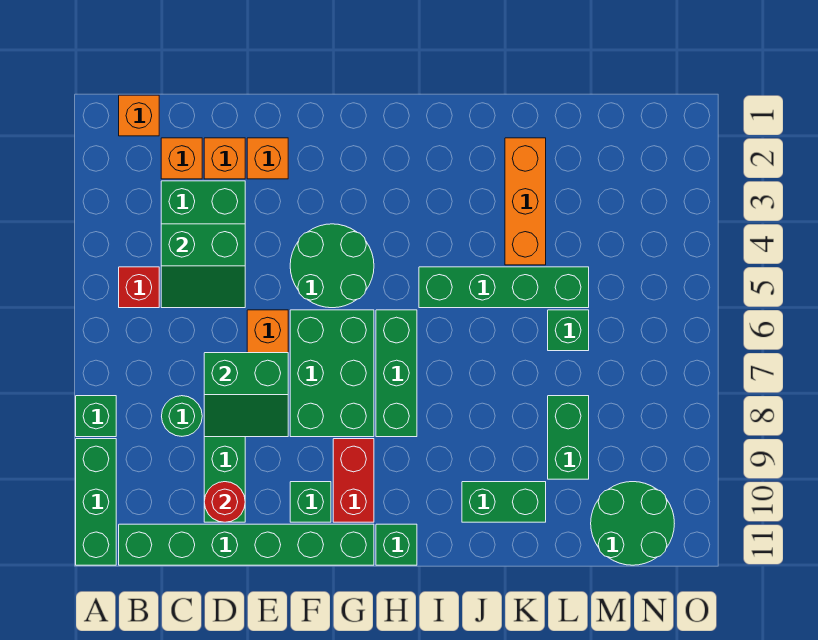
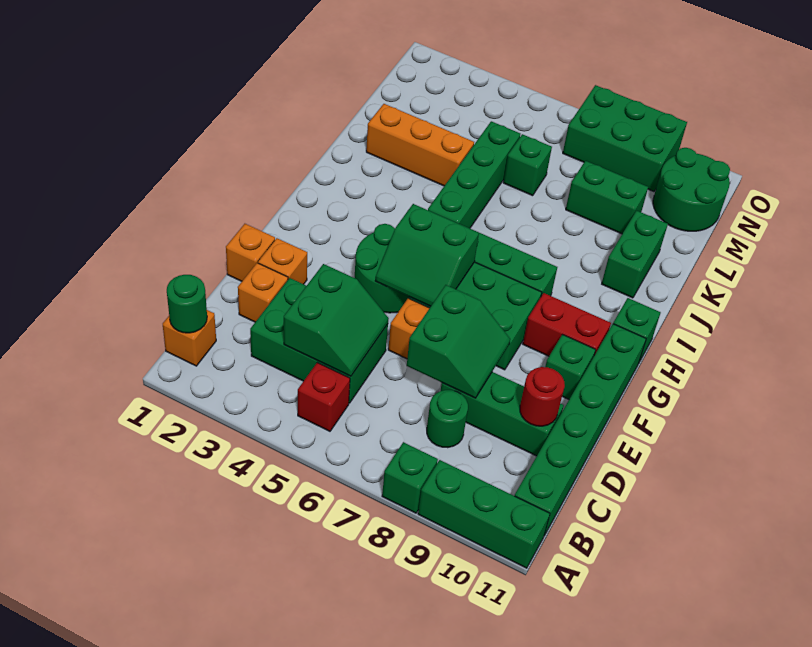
none -> green 1x1 round brick [167,275,207,333]
orange 1x1 brick [161,138,202,179] -> orange 1x1 brick moved to [226,224,275,281]
none -> green 2x2 slope [375,204,479,307]
none -> green 2x3 brick [563,85,687,192]

